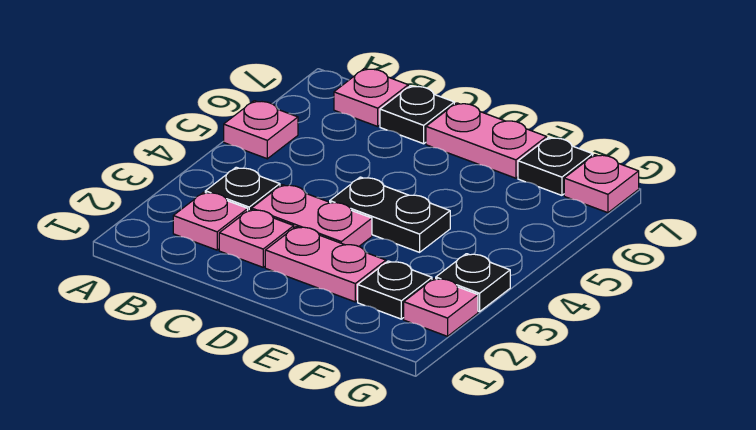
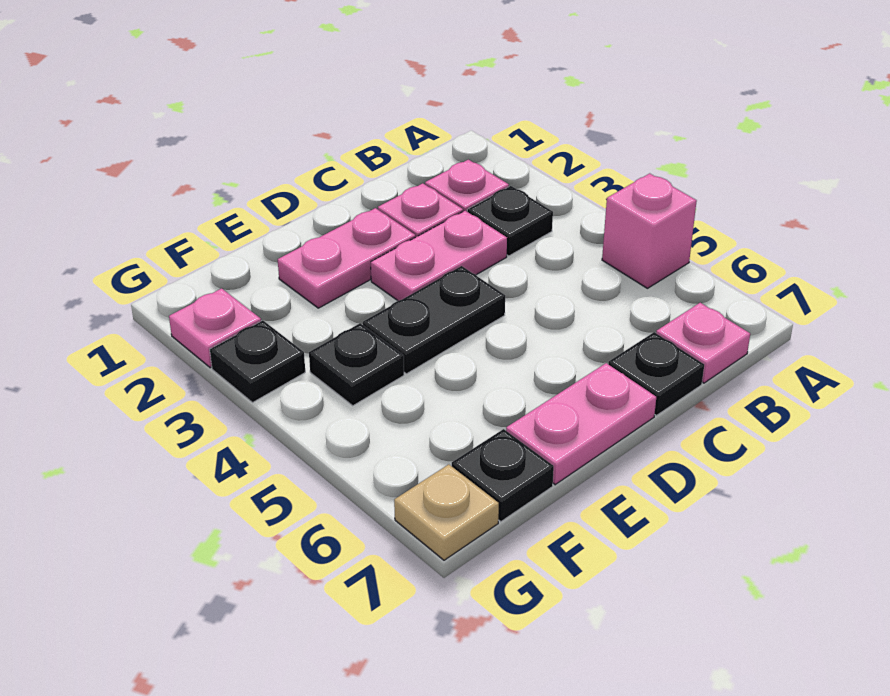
pink 1x1 plate [224,101,298,159] -> pink 1x1 brick [602,173,697,288]
black 1x1 plate [358,261,432,319] -> black 1x1 plate moved to [309,323,404,406]
pink 1x1 plate [564,155,639,213] -> tan 1x1 plate [394,464,499,560]

